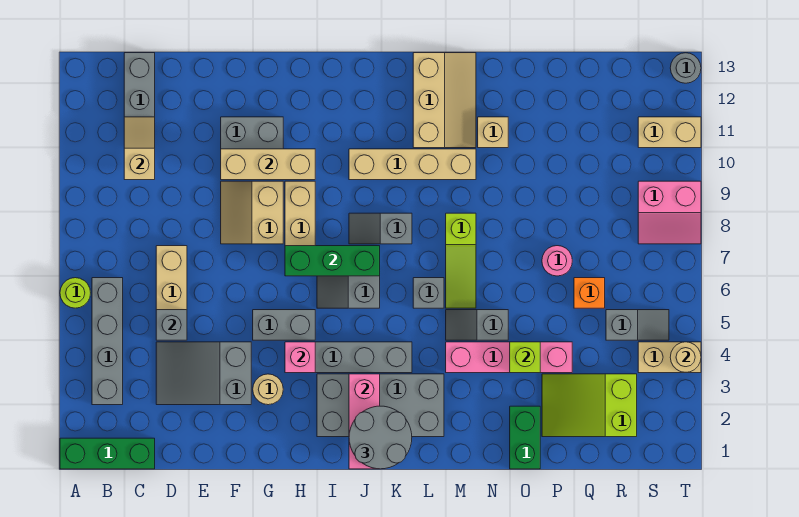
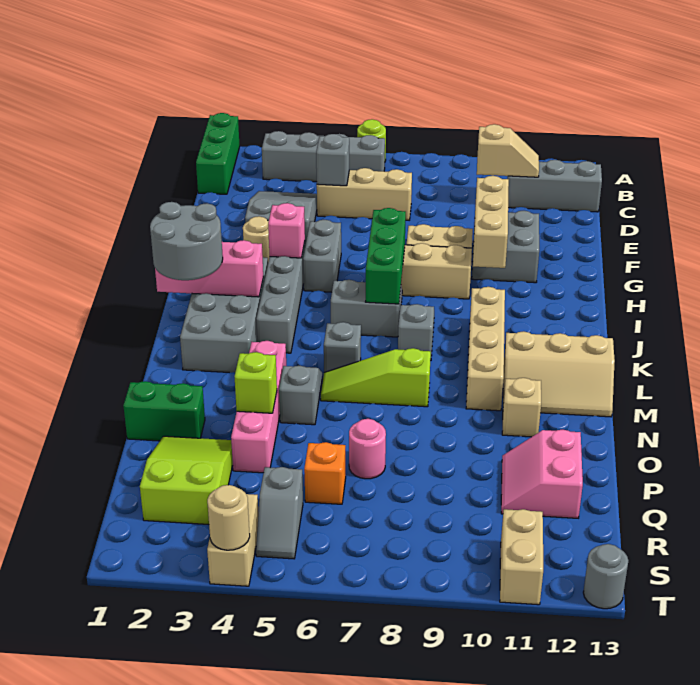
pink 2x2 slope [638,181,701,244] -> pink 2x2 slope moved to [501,430,583,518]

